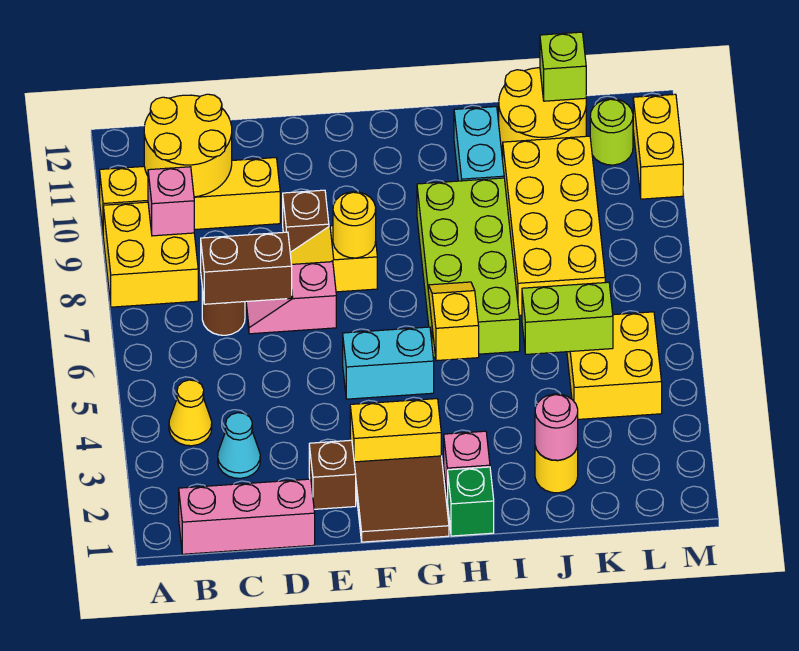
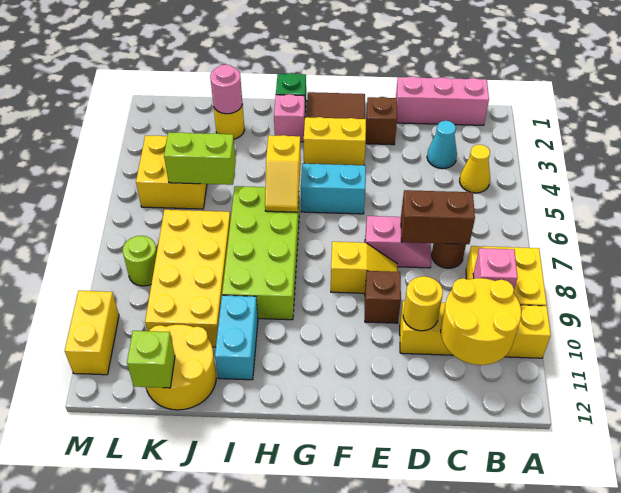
yellow 1x1 round brick [333,192,376,258] -> yellow 1x1 round brick moved to [403,276,443,331]
lime 1x1 round brick [590,99,633,165] -> lime 1x1 round brick moved to [123,236,157,286]

